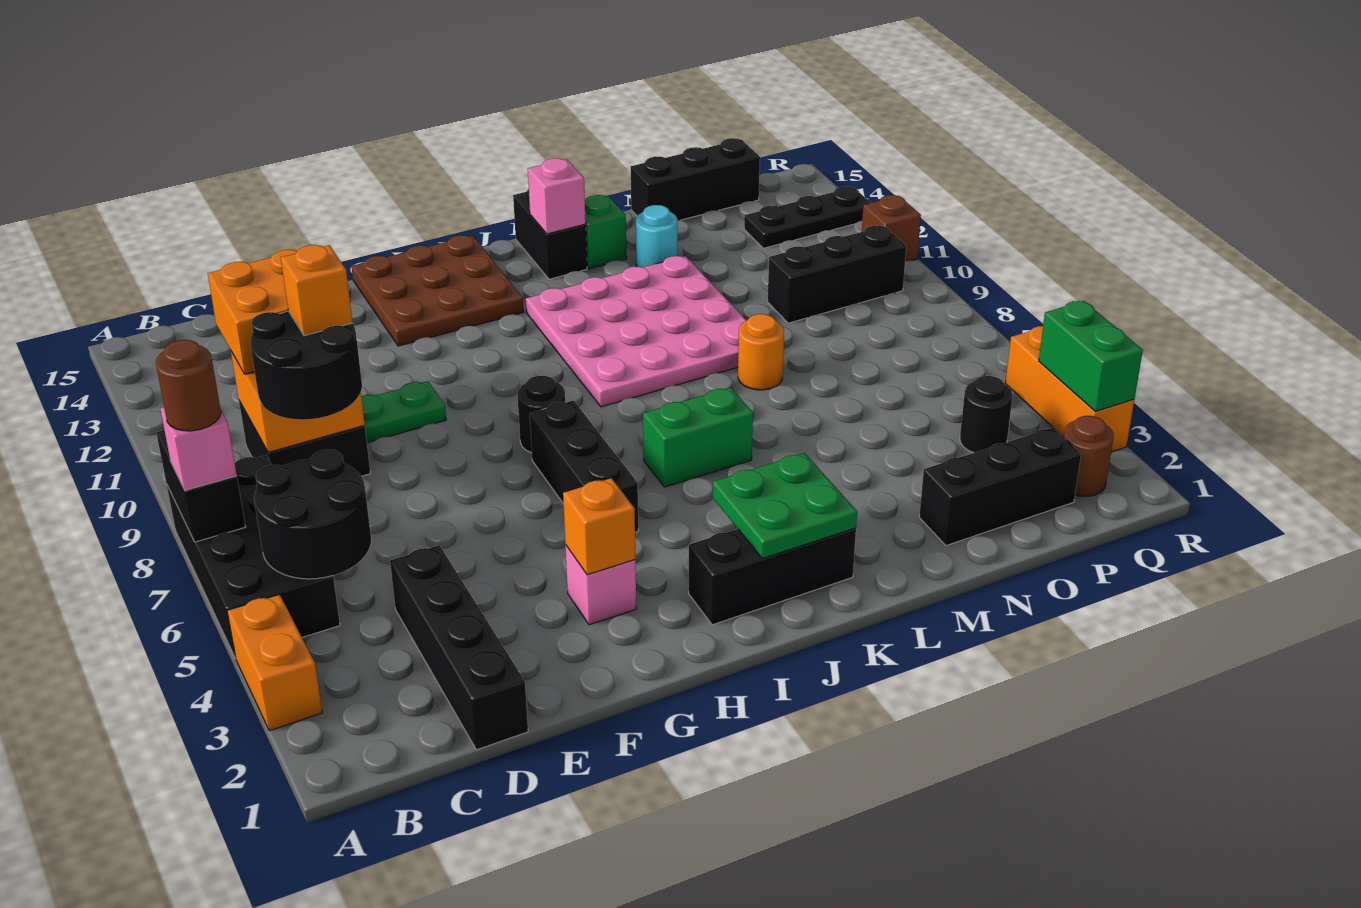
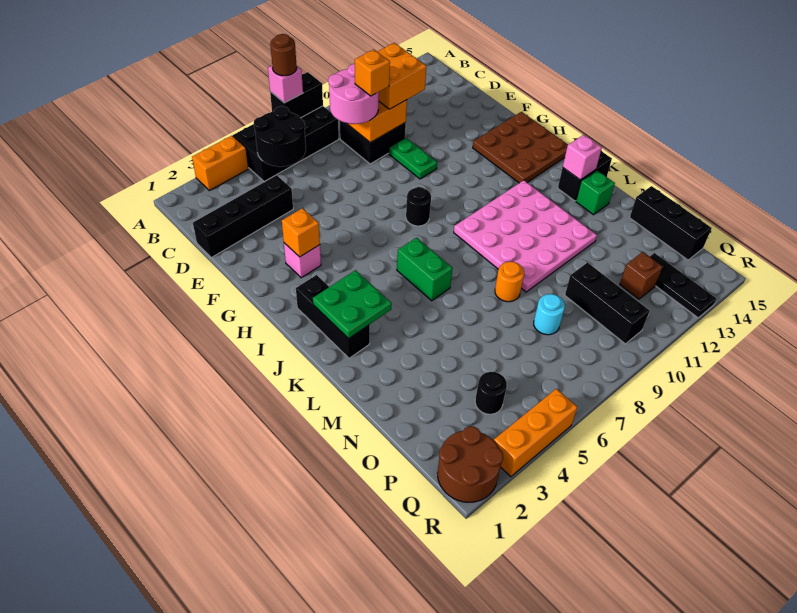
black 2x2 round brick [250,311,362,420] -> pink 2x2 round brick [328,64,379,124]
black 1x3 brick [530,401,638,532] -> none
cyan 1x1 round brick [636,205,677,267] -> cyan 1x1 round brick moved to [534,294,565,335]
black 1x3 brick [919,428,1081,546] -> none
brown 1x1 round brick [1063,416,1114,496] -> brown 2x2 round brick [438,426,503,502]
green 1x2 brick [1039,301,1143,411] -> none
brown 1x1 brick [862,195,921,261] -> brown 1x1 brick moved to [620,252,663,299]

